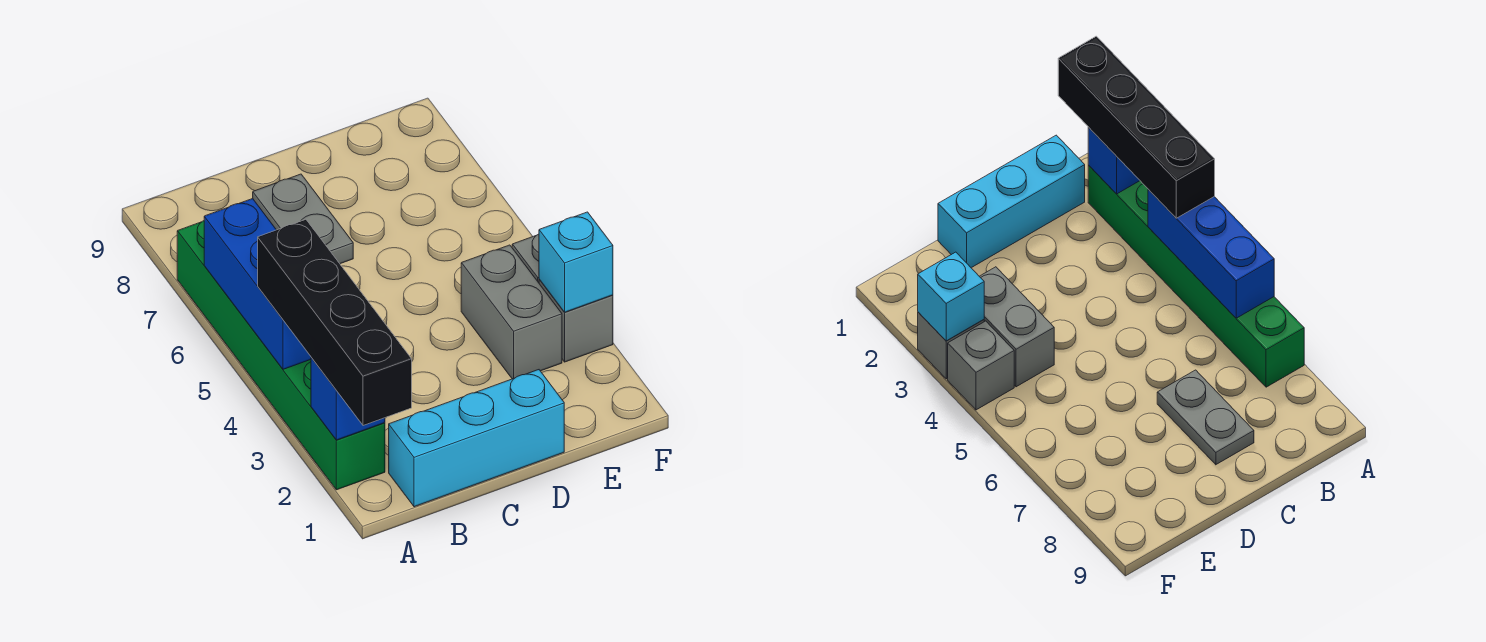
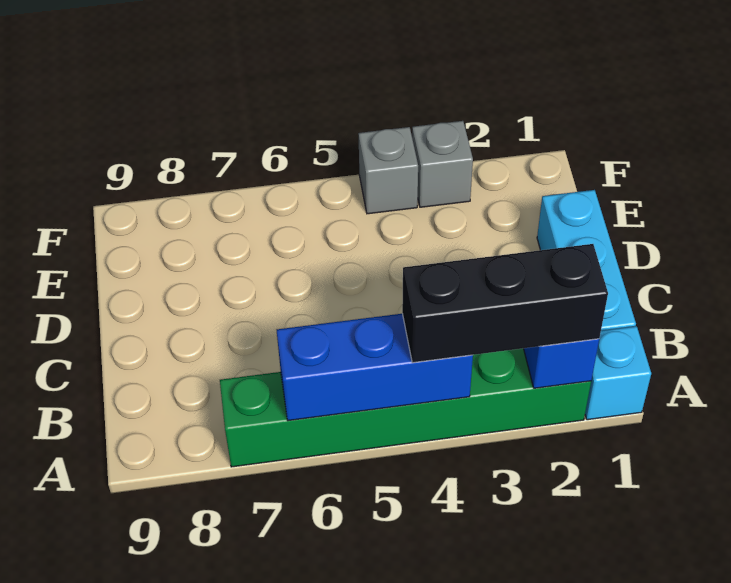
black 1x4 brick [258,219,412,426] -> black 1x3 brick [402,244,608,363]
grey 1x2 plate [253,174,353,264] -> none
grey 1x2 brick [461,245,562,379] -> none
cyan 1x1 brick [539,212,613,312] -> cyan 1x1 brick moved to [585,326,651,420]

